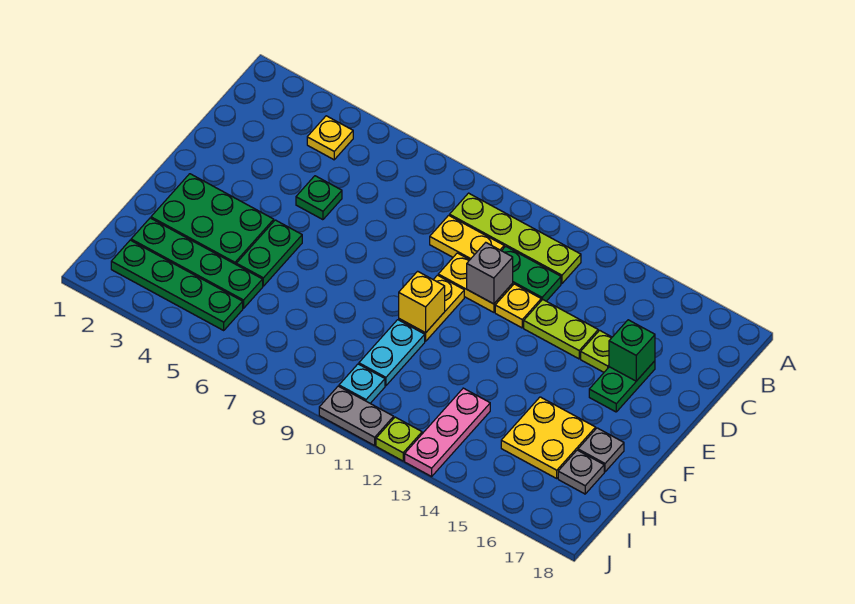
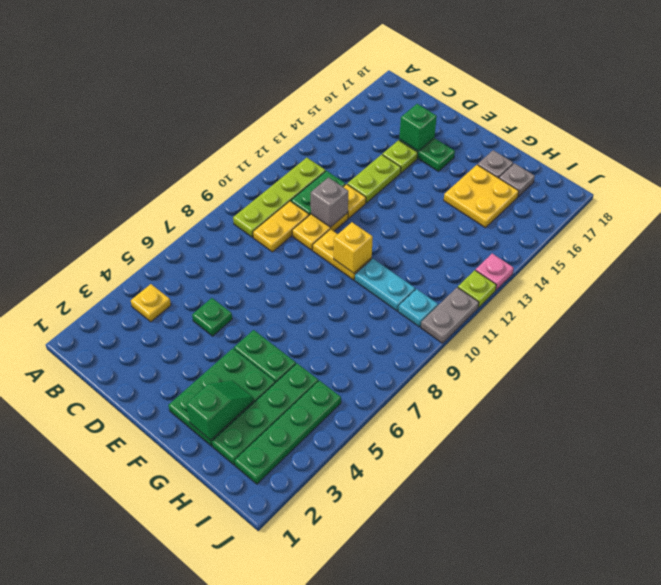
none -> green 1x2 slope [186,381,254,440]
pink 1x3 plate [405,388,490,476] -> pink 1x1 plate [476,254,514,290]

